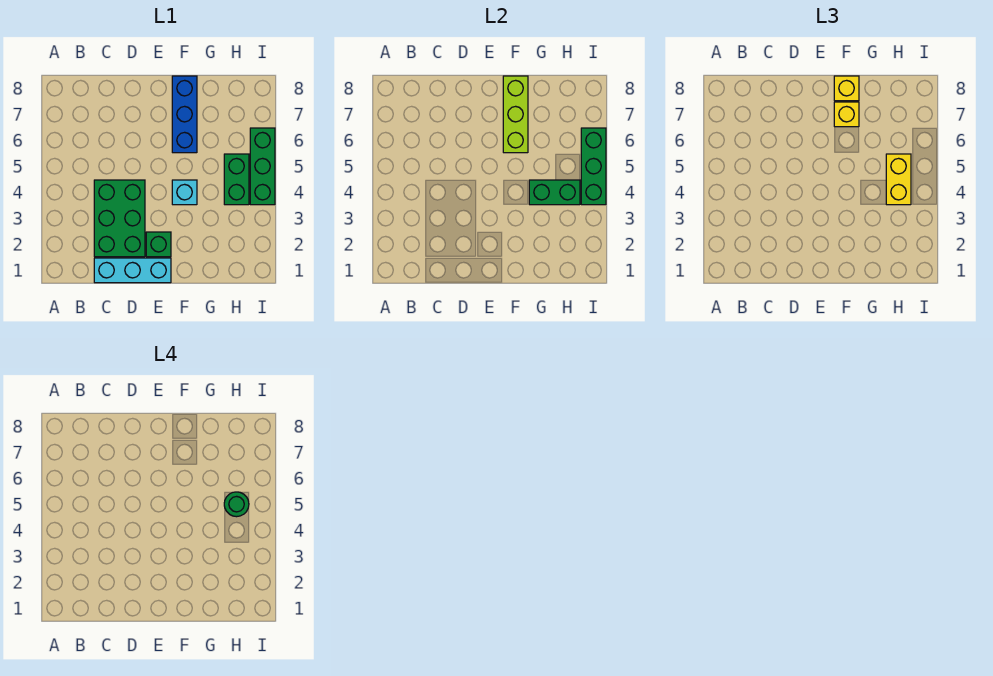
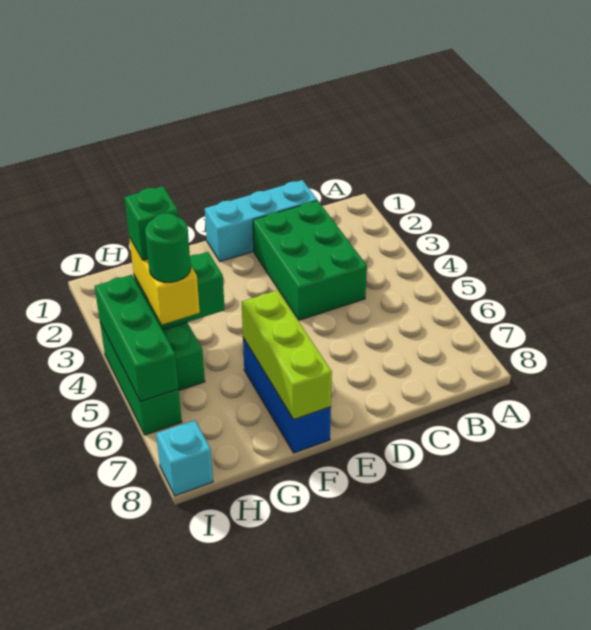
green 1x1 brick [146,232,171,257] -> green 1x1 brick moved to [124,186,178,260]
cyan 1x1 brick [172,180,197,205] -> cyan 1x1 brick moved to [156,420,213,496]
yellow 1x1 brick [834,102,859,127] -> none
yellow 1x1 brick [834,76,859,101] -> none

